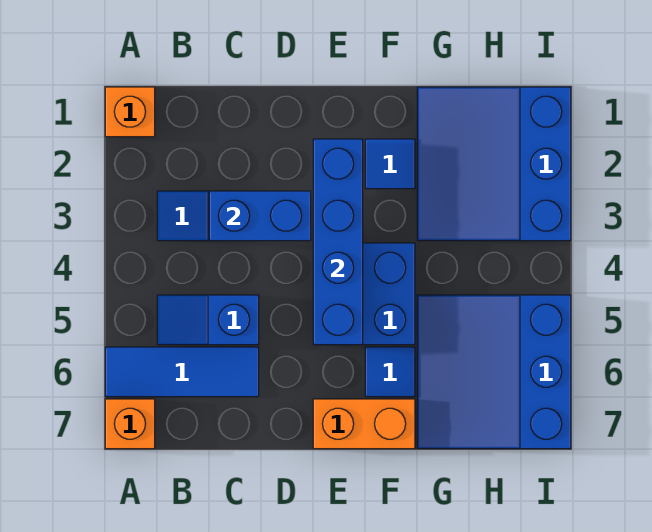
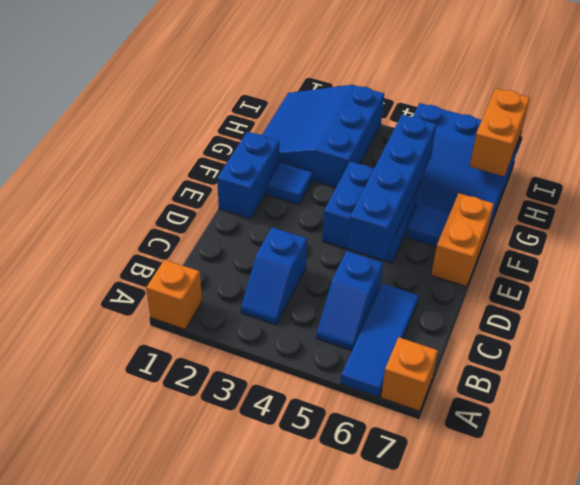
blue 1x2 brick [209,191,311,241] -> blue 1x2 brick moved to [217,132,279,219]
blue 1x4 brick [313,139,363,345] -> blue 1x4 brick turned to [347,115,436,261]
blue 3x3 slope [417,87,571,241] -> blue 3x3 slope turned to [262,85,384,188]
none -> orange 1x2 brick [470,89,530,176]

